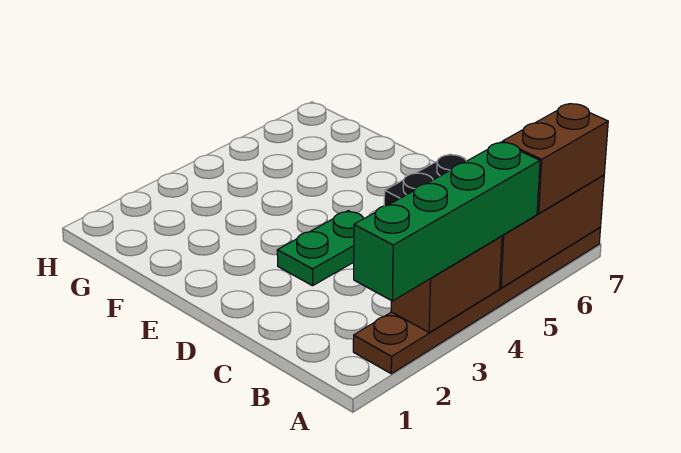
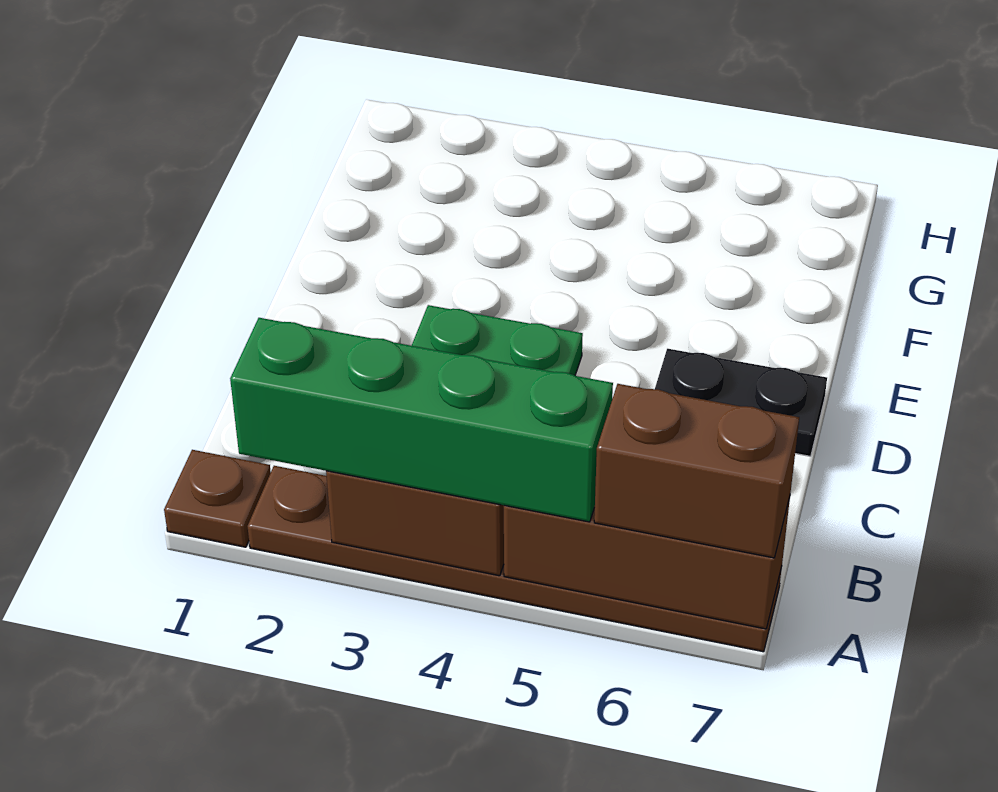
none -> brown 1x1 plate [164,450,271,547]

